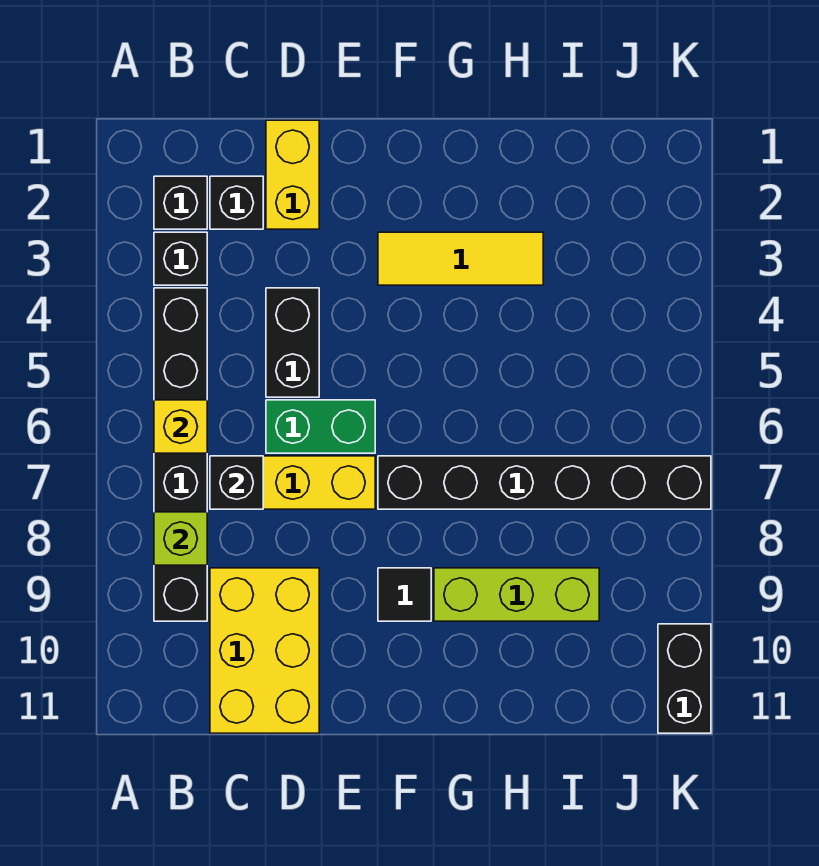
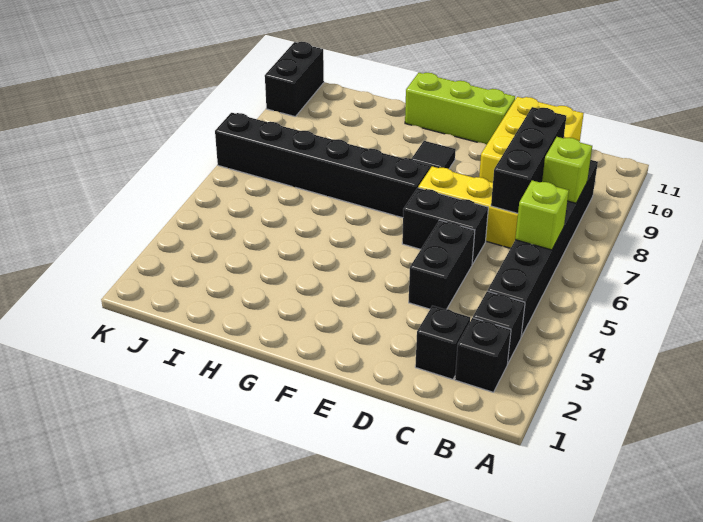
yellow 1x1 brick [154,400,207,453] -> lime 1x1 brick [515,180,569,250]
black 1x1 brick [210,456,263,509] -> black 1x3 brick [491,107,566,213]
yellow 1x2 brick [266,120,319,229] -> none
green 1x2 brick [266,400,375,453] -> black 1x2 brick [402,188,488,264]
yellow 1x3 tile [378,232,543,285] -> none
lime 1x3 brick [434,568,599,621] -> lime 1x3 brick moved to [405,73,515,145]

